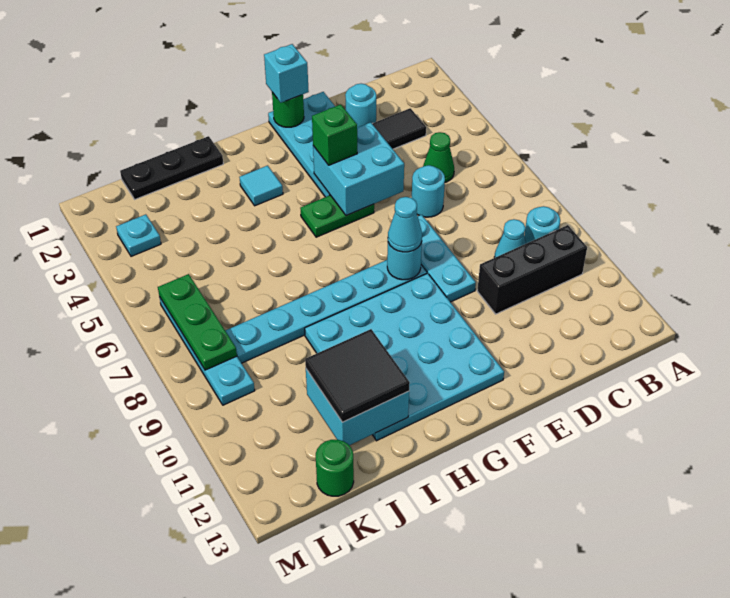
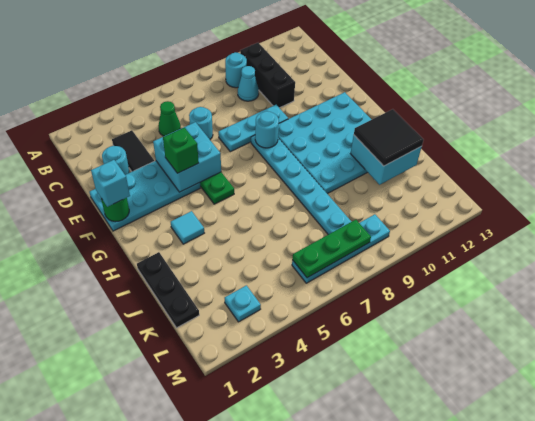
cyan 1x1 cone [388,197,422,252] -> none
green 1x1 round brick [316,440,354,496] -> none

